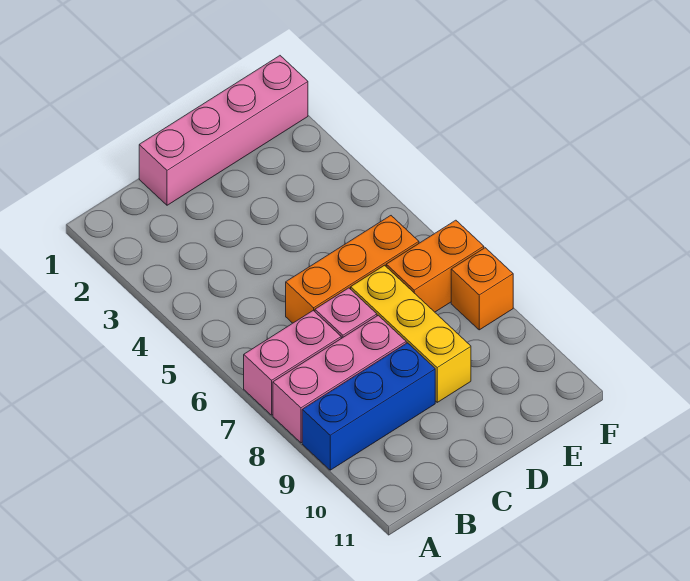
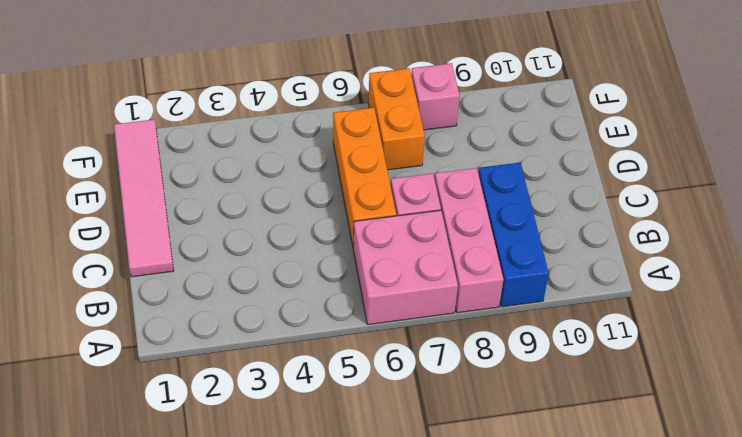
pink 1x2 brick [244,310,341,415] -> pink 2x2 brick [353,210,458,325]
pink 1x4 brick [139,56,308,205] -> pink 1x4 tile [114,119,174,277]
yellow 1x3 brick [351,265,471,402] -> none
orange 1x1 brick [451,248,513,330] -> pink 1x1 brick [411,63,460,130]

